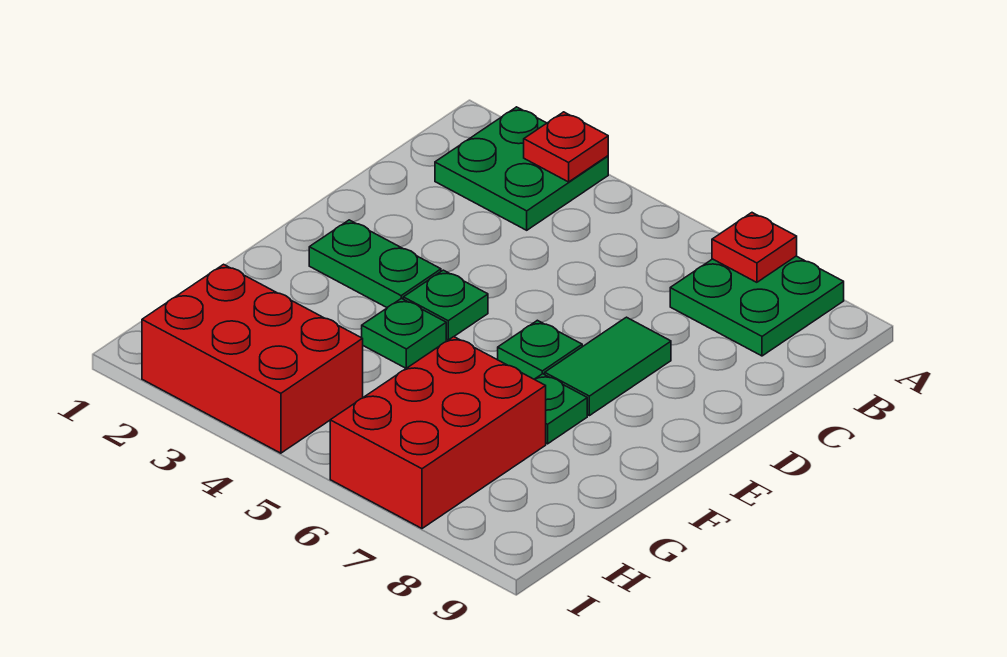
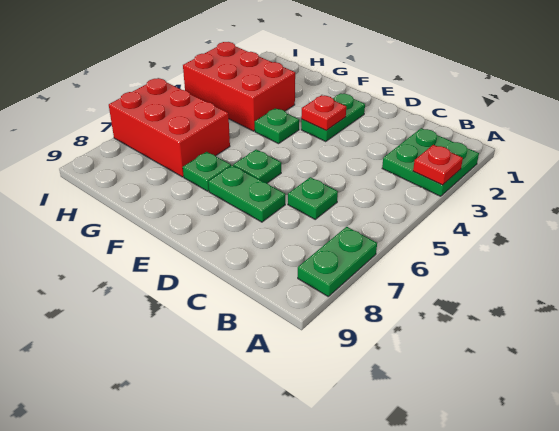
green 2x2 plate [670,256,844,356] -> green 1x2 plate [298,227,377,296]
red 1x1 plate [712,213,797,282] -> red 1x1 plate moved to [301,95,346,130]
green 1x2 tile [545,317,671,416] -> green 1x2 plate [208,165,285,222]
green 1x1 plate [403,270,488,340] -> green 1x1 plate moved to [288,177,338,219]
red 2x3 brick [142,264,363,453] -> red 2x3 brick turned to [183,42,295,131]

